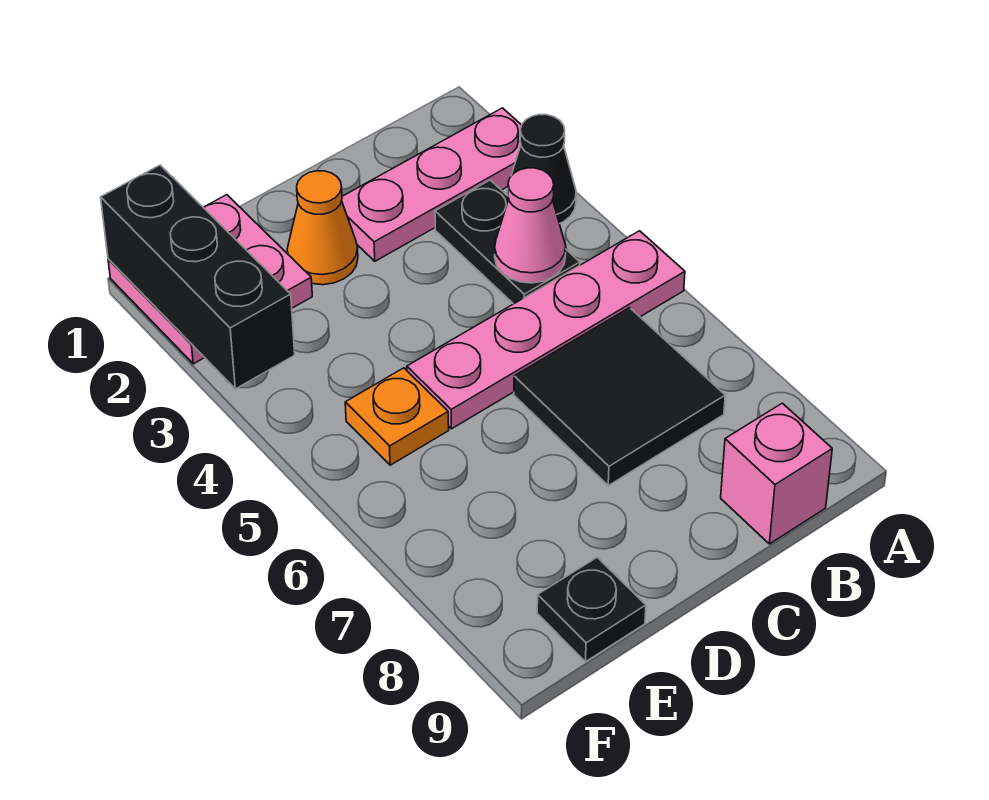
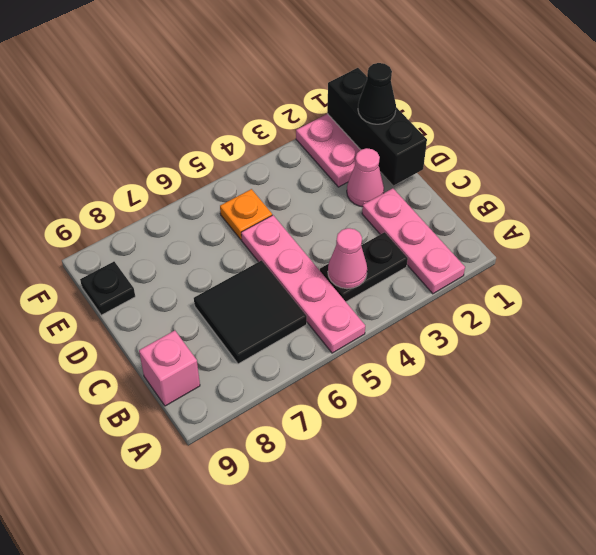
black 1x1 cone [507,115,576,224] -> black 1x1 cone moved to [358,63,396,124]
orange 1x1 cone [287,171,358,285] -> pink 1x1 cone [347,148,384,207]
black 1x3 brick [101,165,295,389] -> black 1x3 brick turned to [327,68,427,185]

